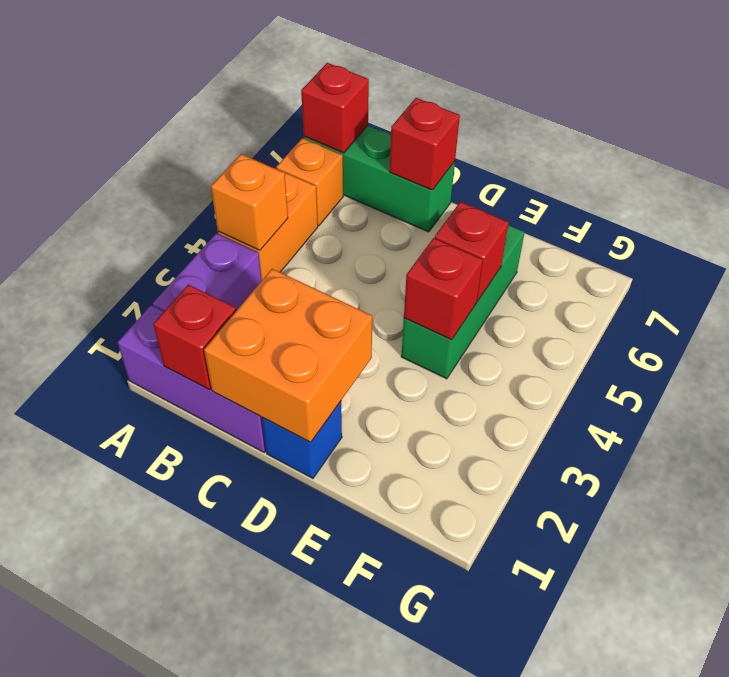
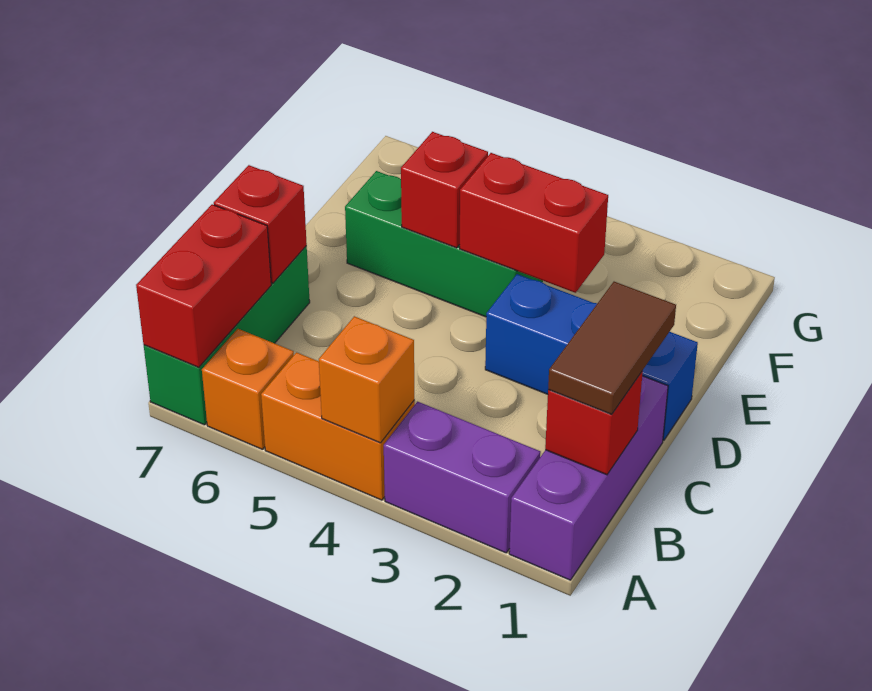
red 1x1 brick [301,63,369,153] -> red 1x2 brick [136,204,271,367]
none -> brown 1x2 tile [548,282,676,414]
orange 2x2 brick [204,269,372,442] -> none
blue 1x1 brick [262,401,342,478] -> blue 1x3 brick [485,274,698,440]
red 1x1 brick [404,238,483,340] -> red 1x2 brick [460,153,608,293]

